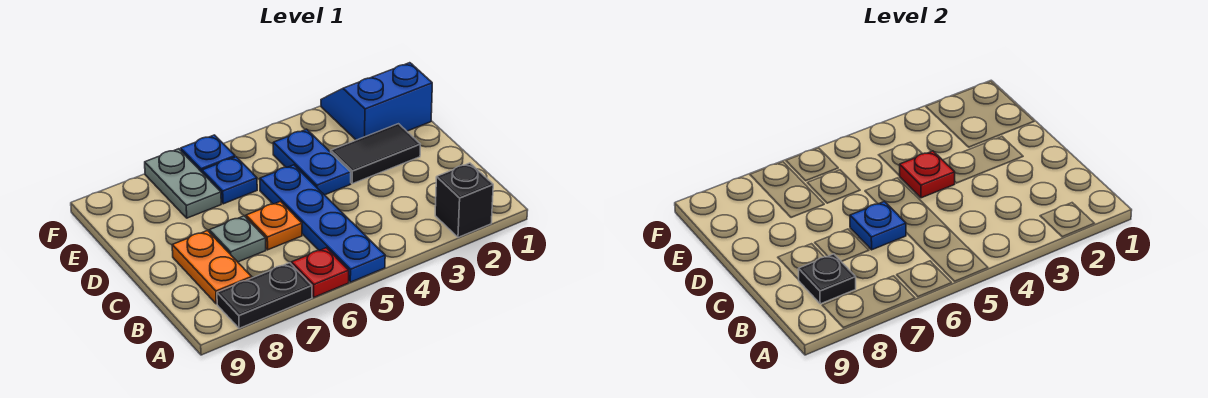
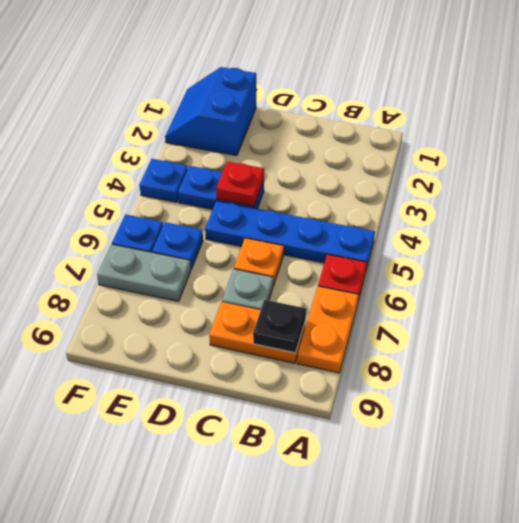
black 1x1 brick [435,163,493,237] -> none
black 1x2 plate [217,263,312,328] -> orange 1x2 plate [297,286,359,373]
blue 1x1 plate [850,202,906,250] -> blue 1x1 plate moved to [140,159,188,202]
black 1x2 tile [331,124,420,184] -> none

